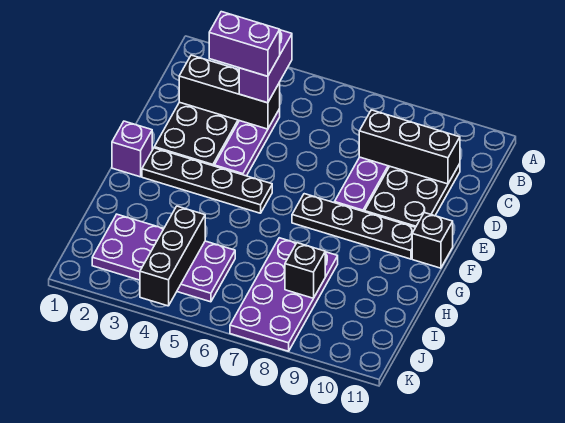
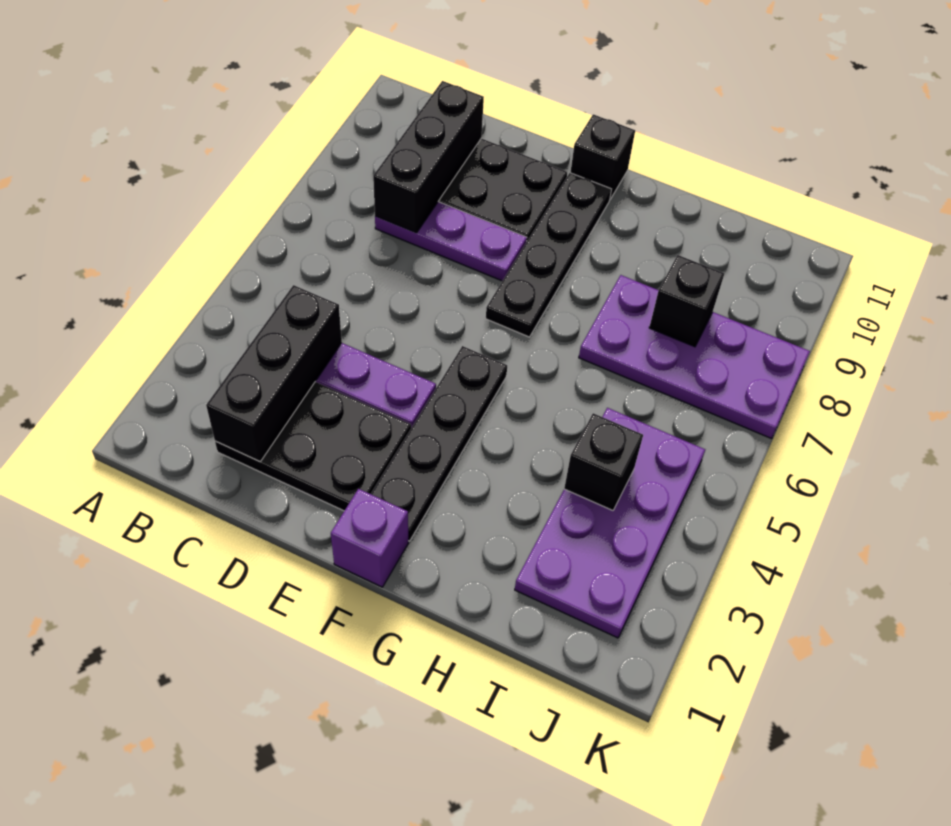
purple 1x2 brick [239,30,292,103] -> none
purple 1x2 brick [209,12,280,76] -> none
black 1x3 brick [140,206,205,306] -> black 1x1 brick [564,413,643,510]

